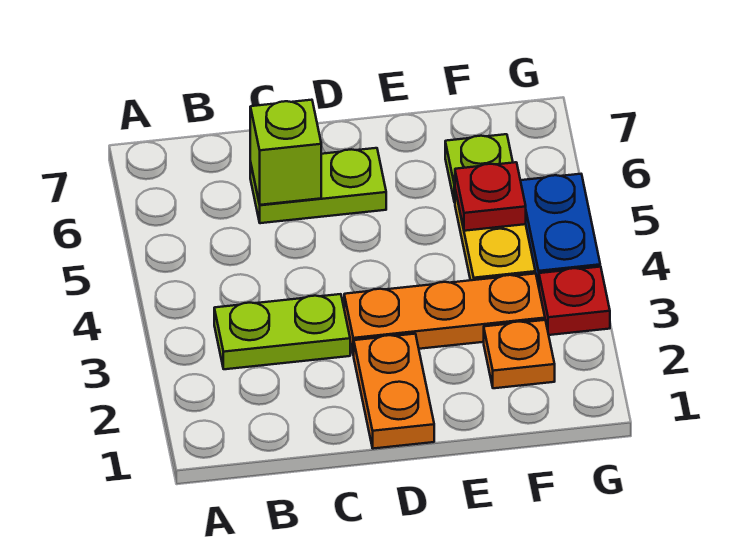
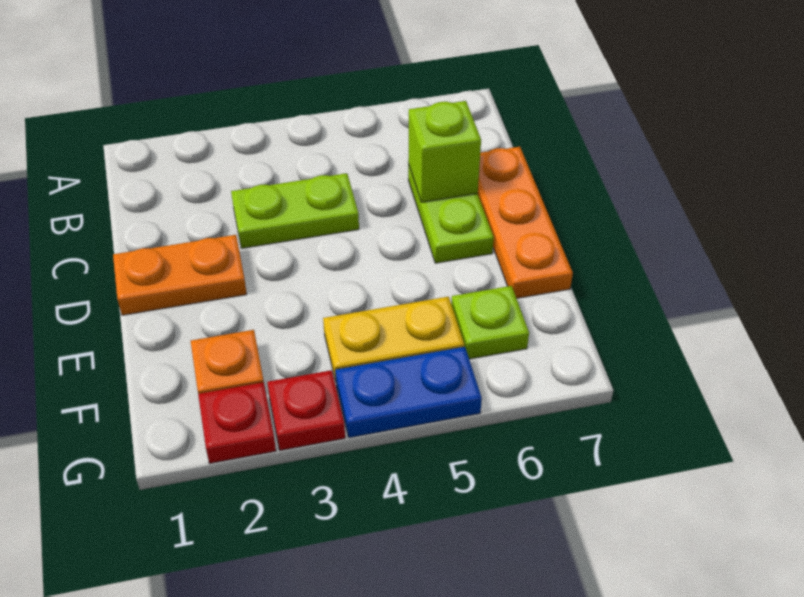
lime 1x2 plate [214,294,350,369] -> lime 1x2 plate turned to [231,173,359,248]
orange 1x3 plate [344,273,545,355] -> orange 1x3 plate moved to [478,147,573,298]
red 1x1 plate [455,162,526,231] -> red 1x1 plate moved to [198,382,276,463]

